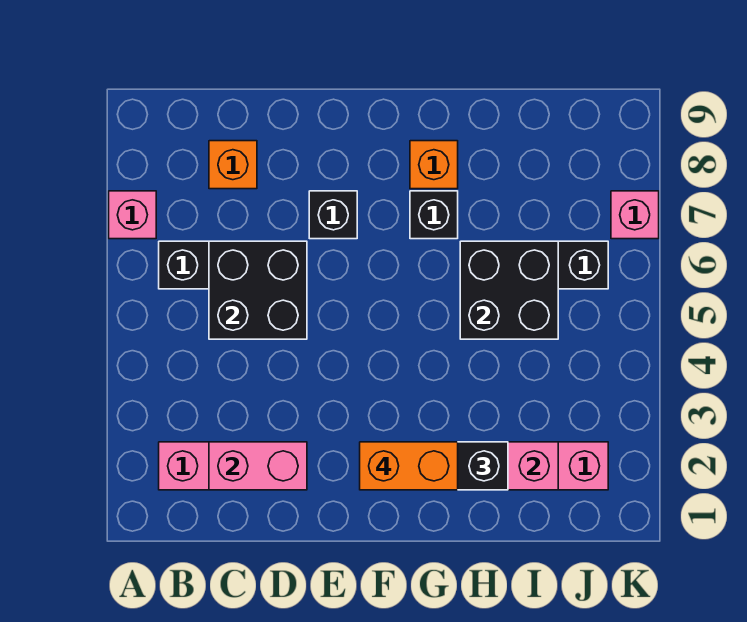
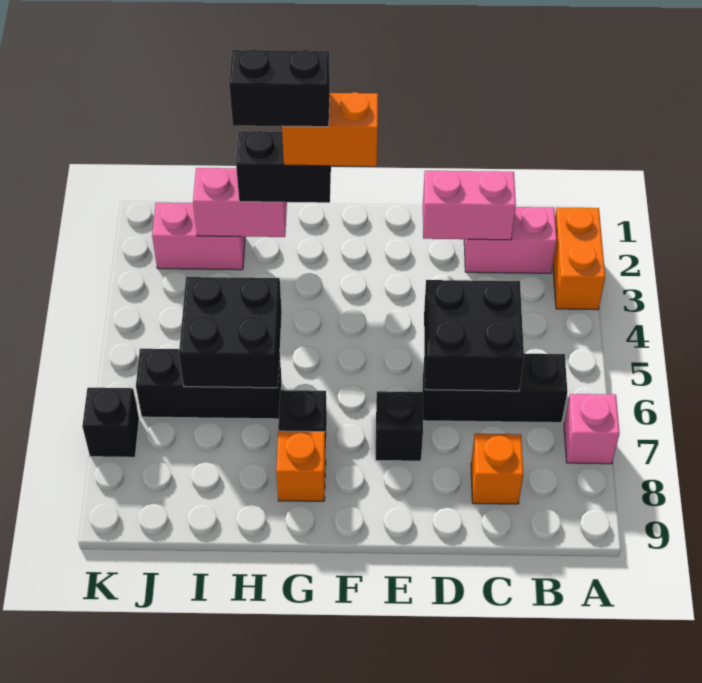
none -> orange 1x2 brick [553,207,605,310]
none -> black 1x2 brick [229,49,330,127]
pink 1x1 brick [611,191,659,239] -> black 1x1 brick [82,388,139,457]

